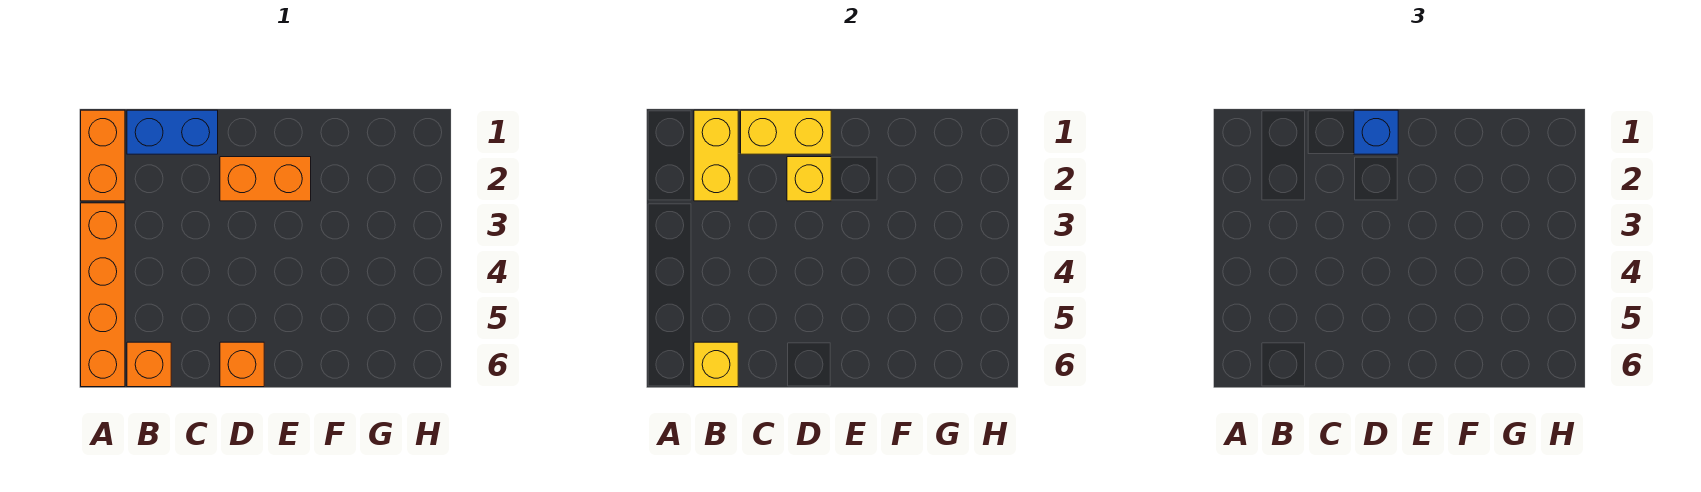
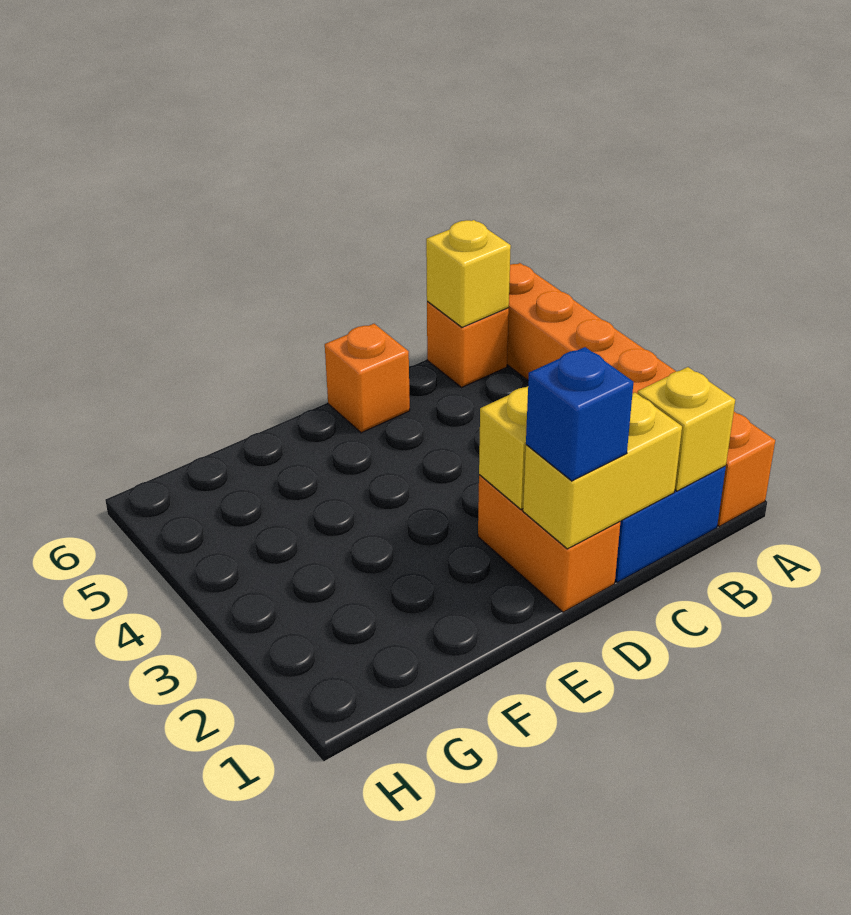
yellow 1x2 brick [694,110,738,201] -> yellow 1x1 brick [637,367,735,491]
orange 1x2 brick [220,157,311,201] -> orange 1x2 brick turned to [478,475,620,612]

